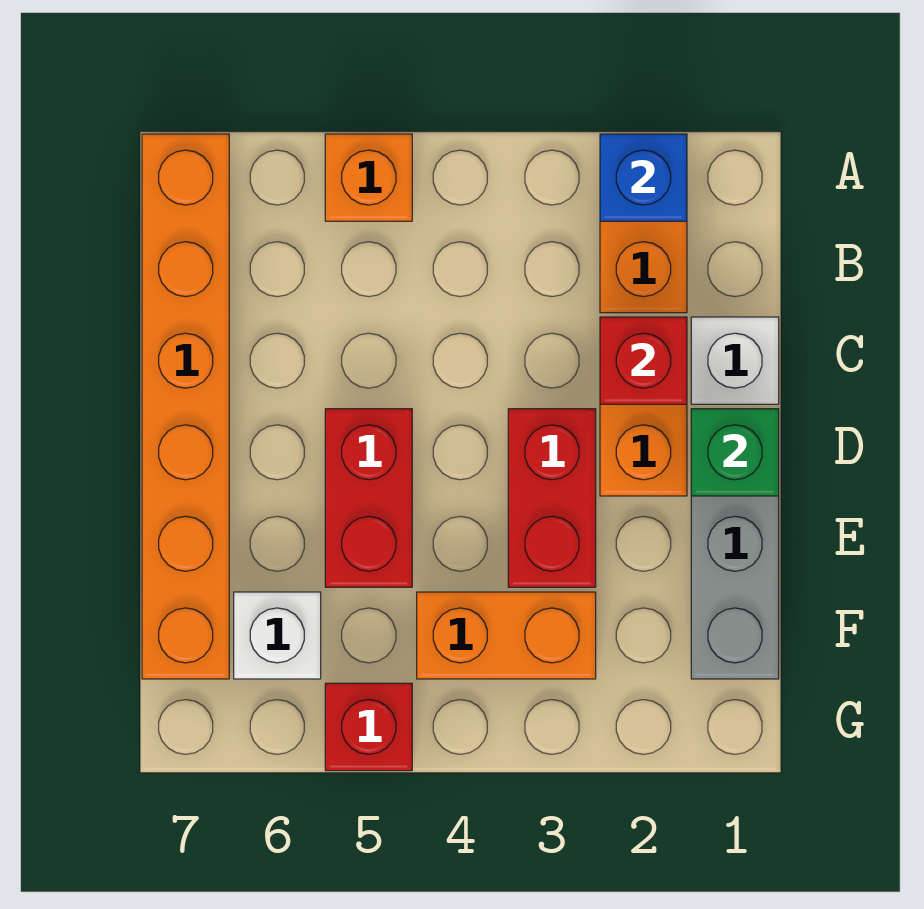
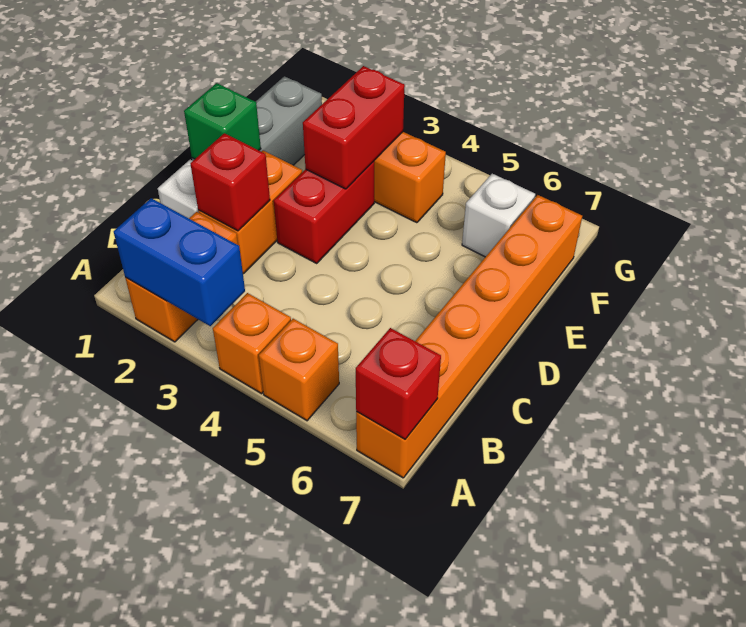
blue 1x1 brick [600,134,687,221] -> blue 1x2 brick [114,198,245,326]
none -> orange 1x1 brick [213,293,291,394]
red 1x2 brick [325,409,412,587] -> red 1x2 brick moved to [303,66,405,189]
red 1x1 brick [325,683,412,771] -> red 1x1 brick moved to [356,328,441,439]

